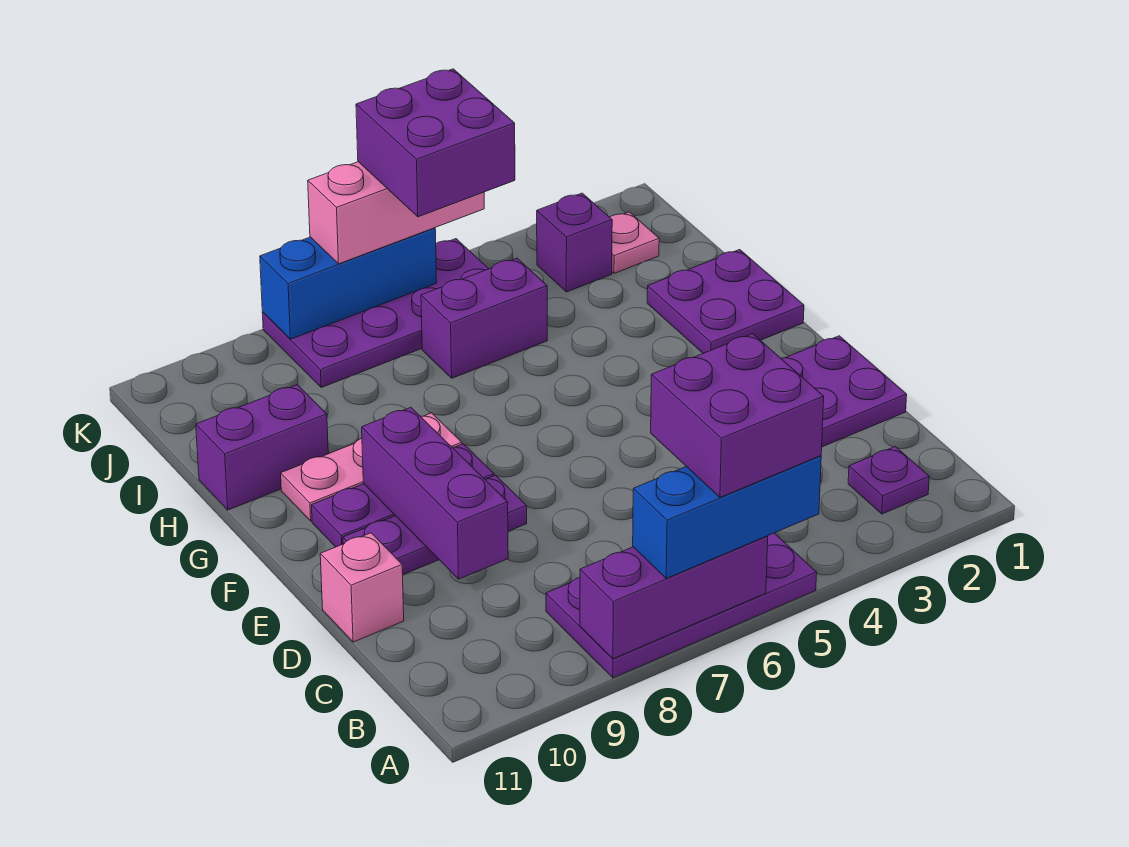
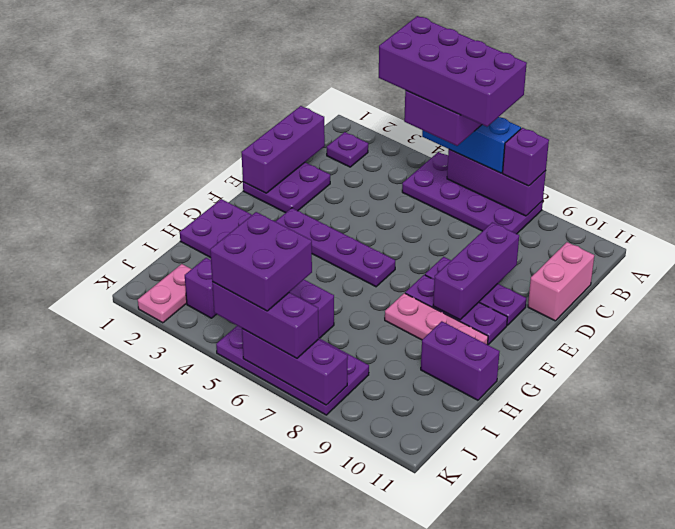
none -> purple 2x4 brick [379,16,527,127]
none -> purple 1x1 brick [503,128,549,186]
none -> purple 1x3 brick [241,106,325,193]
pink 1x1 brick [320,533,404,642] -> pink 1x2 brick [528,242,594,321]
none -> purple 1x4 plate [275,208,395,287]
pink 1x1 plate [610,212,659,273] -> pink 1x2 plate [138,264,191,323]
pink 1x3 brick [308,162,484,264] -> purple 1x3 brick [212,282,319,358]
blue 1x3 brick [260,228,437,339] -> purple 1x3 brick [242,329,348,405]

